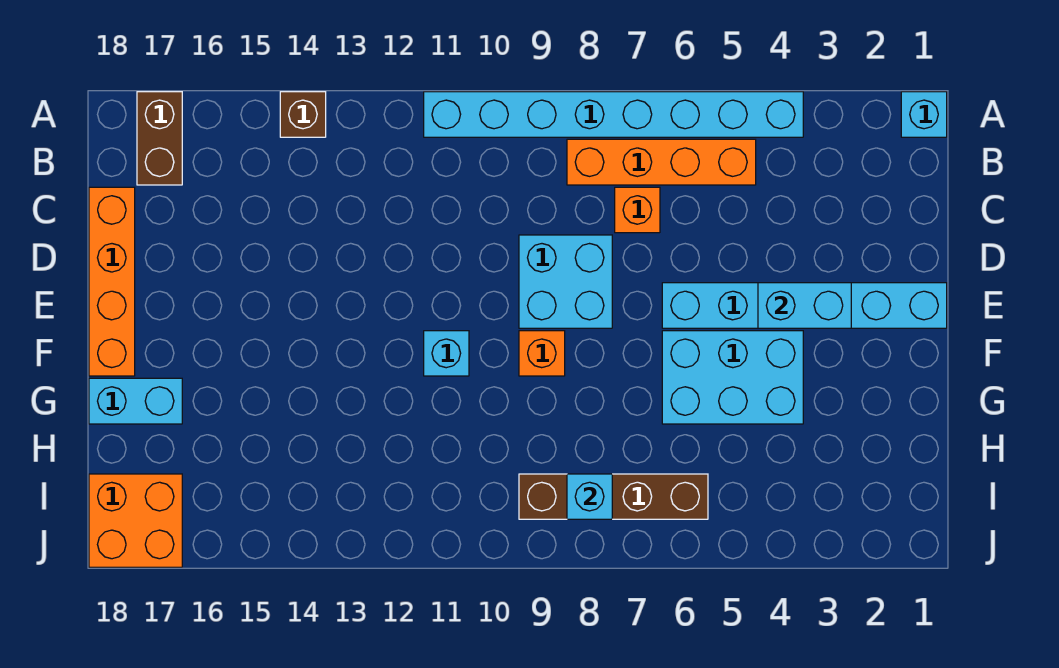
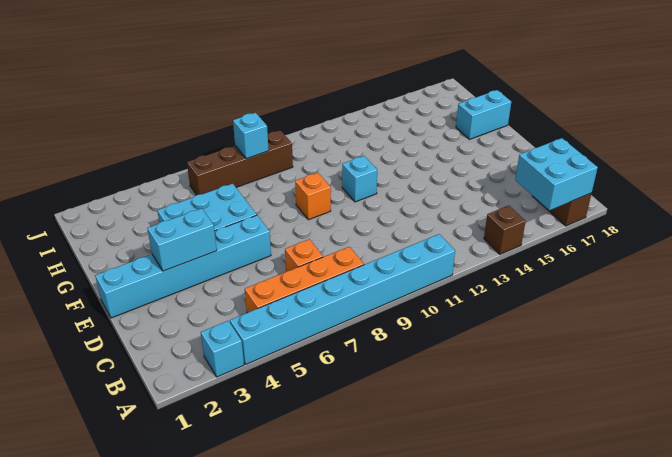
cyan 1x1 brick [901,92,947,137] -> cyan 1x1 brick moved to [201,321,244,377]
orange 1x4 brick [89,187,135,376] -> none
cyan 2x2 brick [519,235,612,328] -> cyan 2x2 brick moved to [515,138,598,210]
orange 2x2 brick [89,474,182,567] -> none

